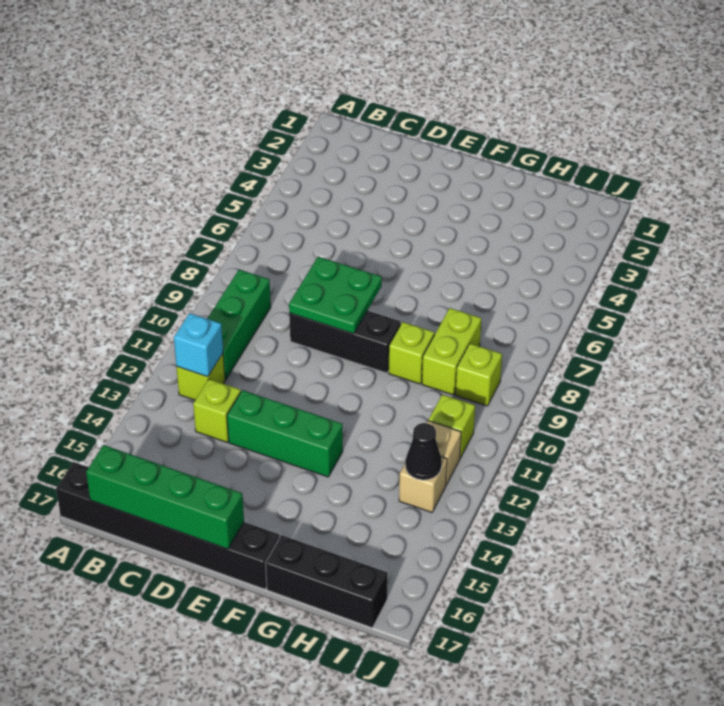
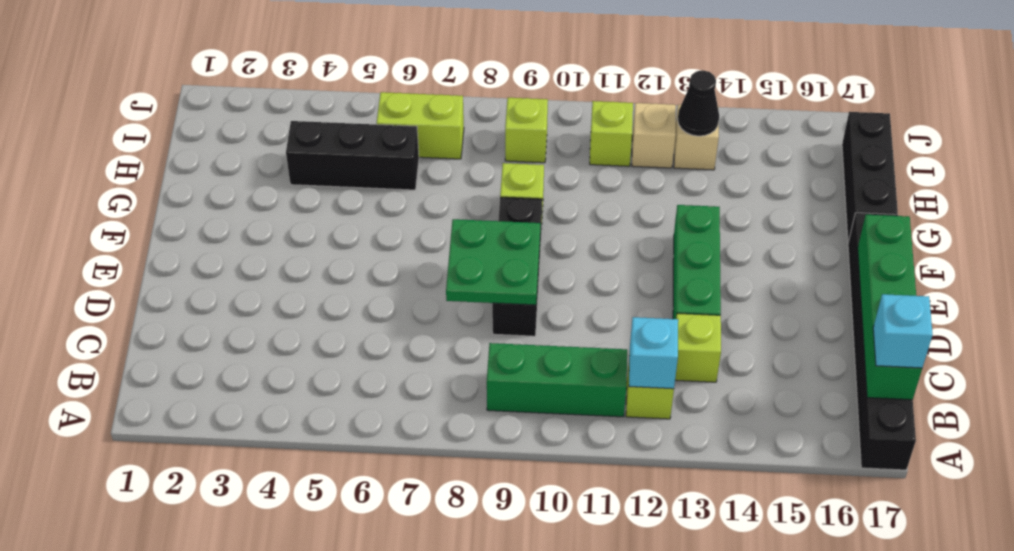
none -> cyan 1x1 brick [873,294,933,368]
none -> black 1x3 brick [286,121,419,190]
lime 1x2 brick [422,308,481,395] -> lime 1x2 brick moved to [377,92,464,159]

